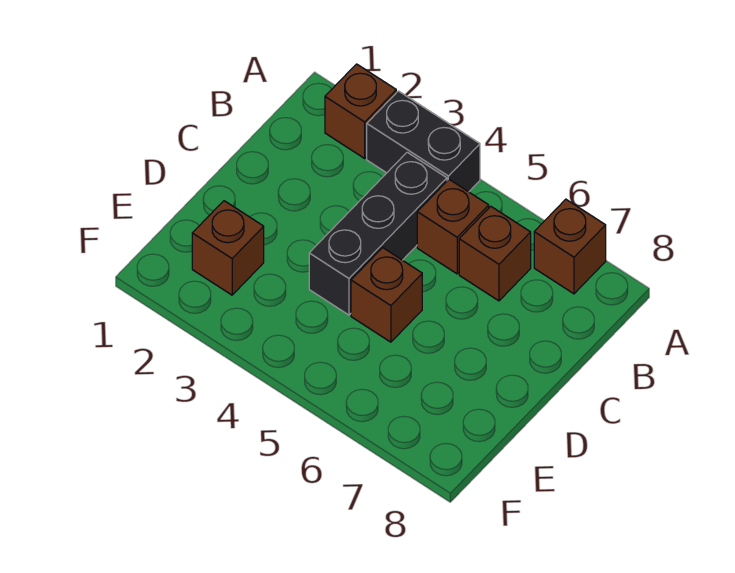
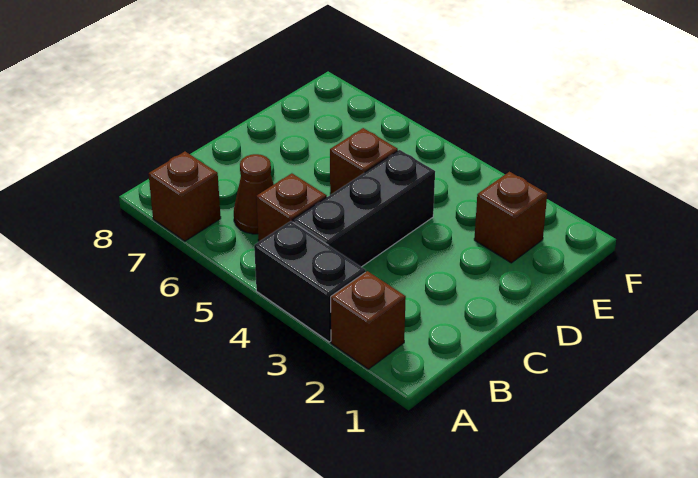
brown 1x1 brick [459,206,531,301] -> brown 1x1 cone [234,154,274,234]

